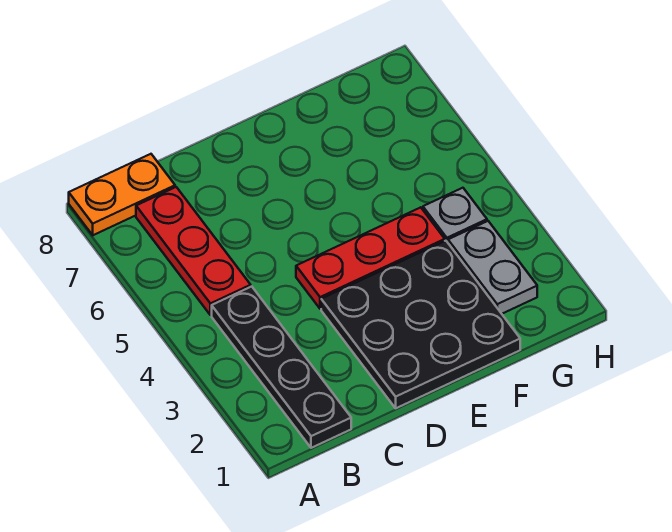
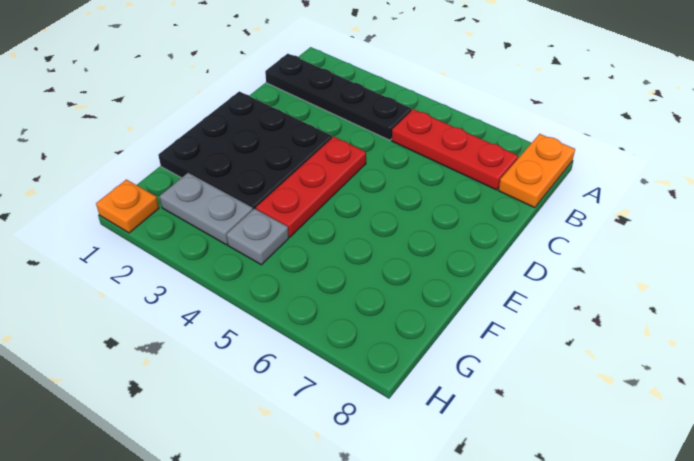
none -> orange 1x1 plate [96,180,159,233]

